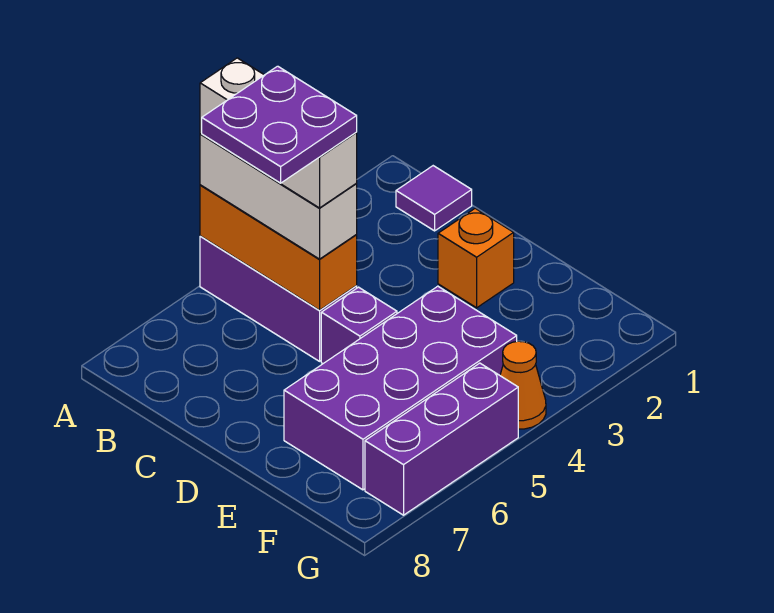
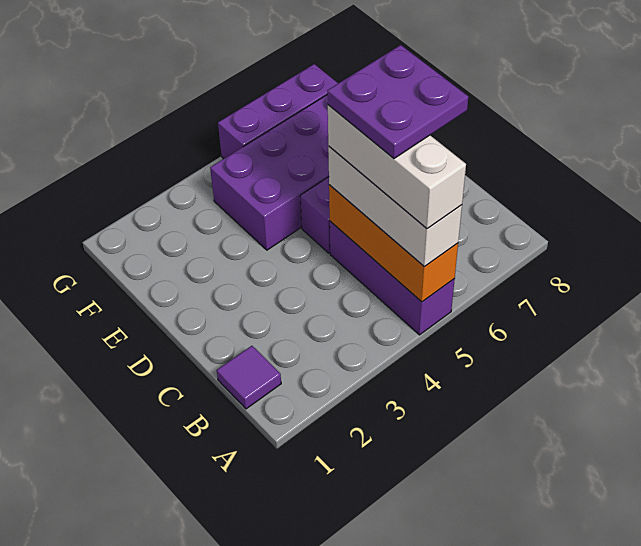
orange 1x1 brick [438,208,514,308] -> none
orange 1x1 cone [500,341,546,429] -> none

